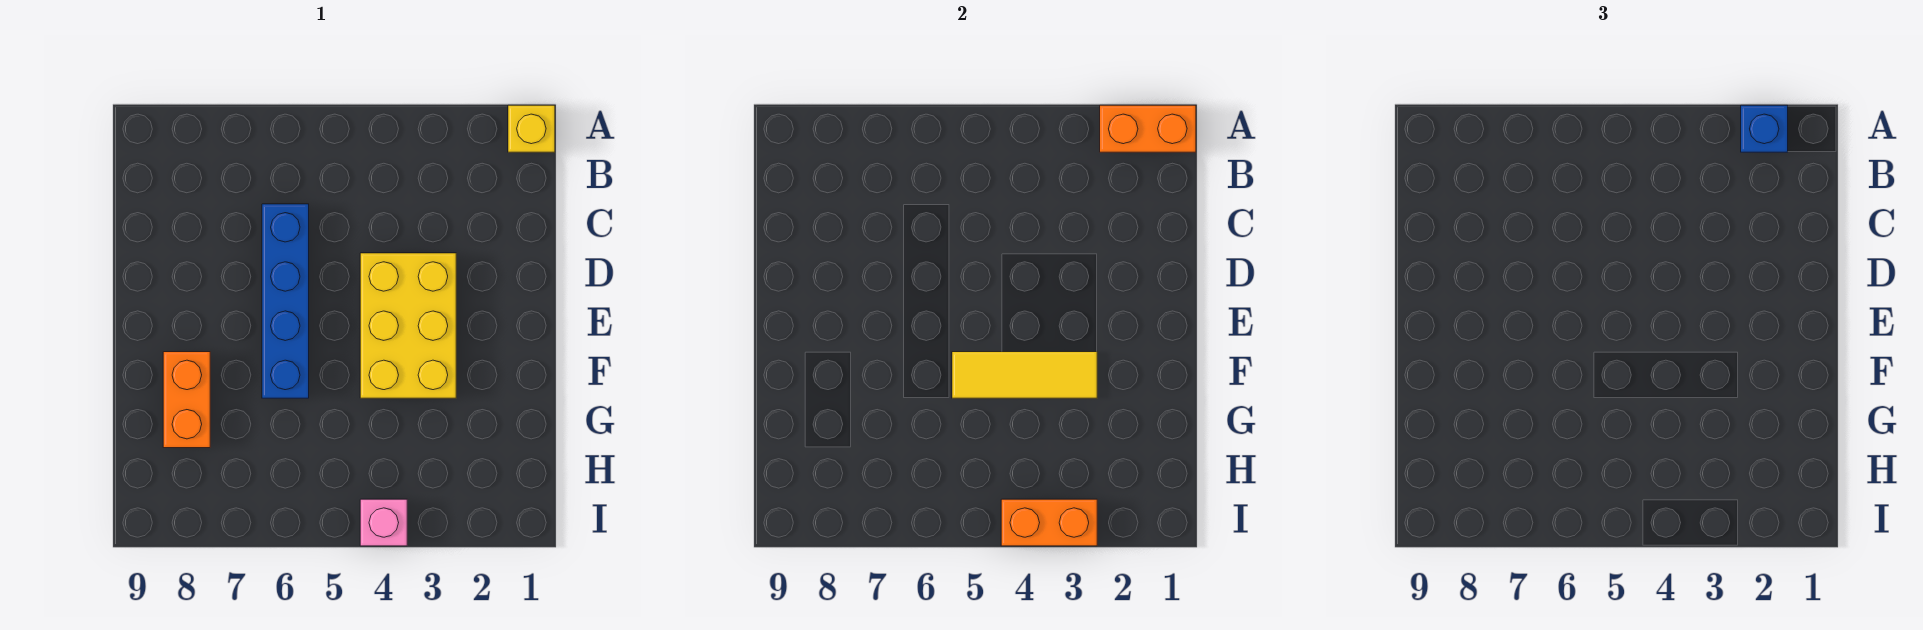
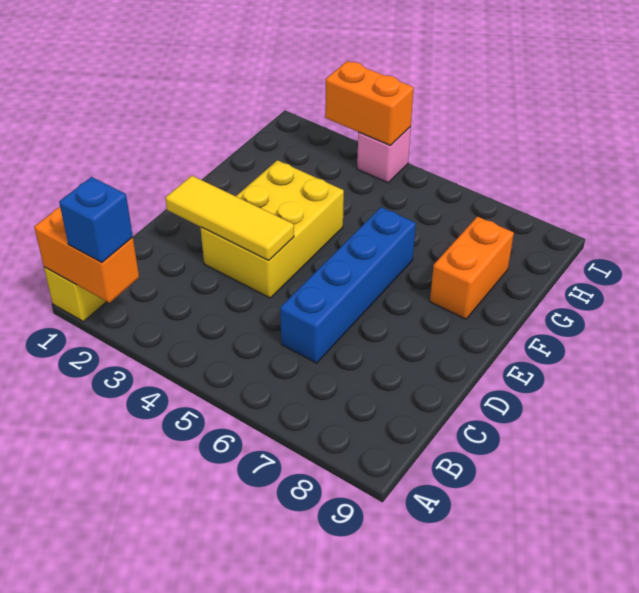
yellow 1x3 tile [952,352,1097,398] -> yellow 1x3 tile moved to [165,176,294,260]

